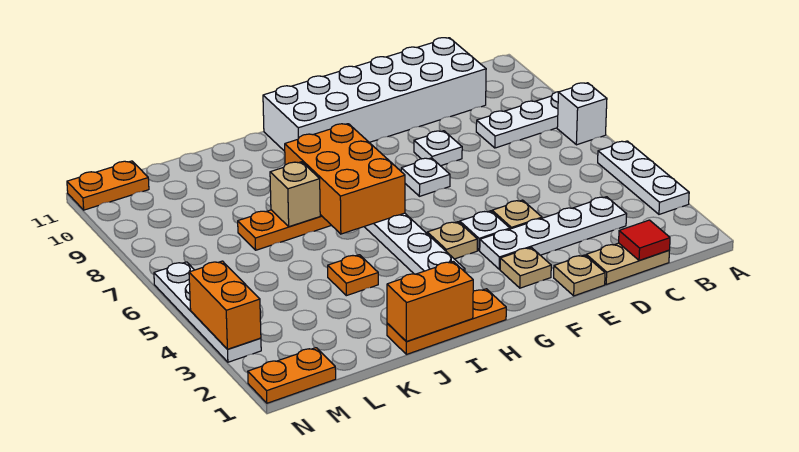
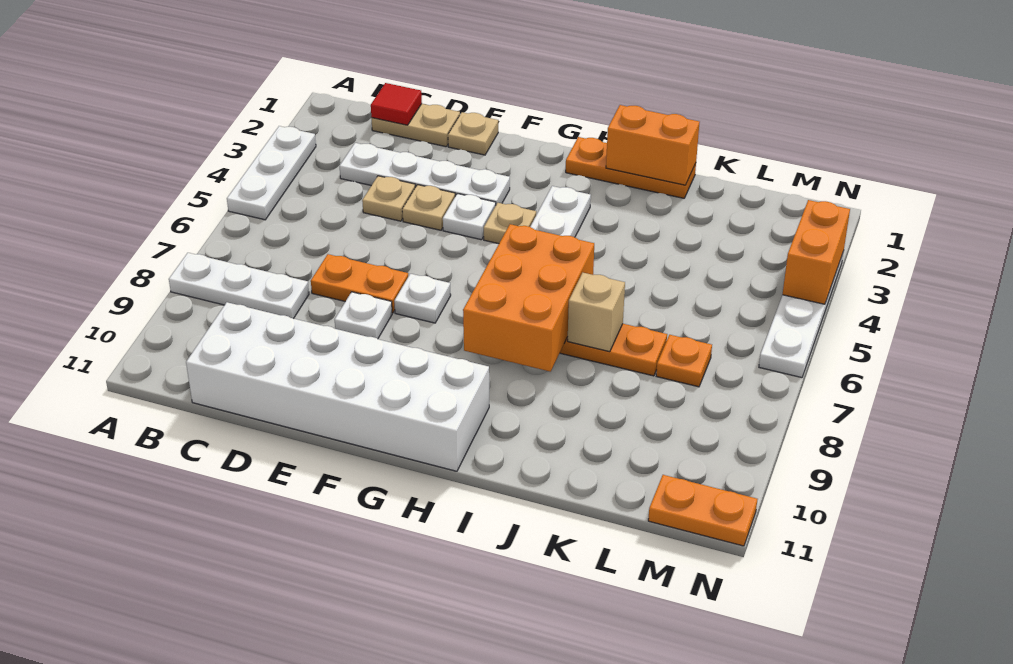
white 1x1 brick [557,83,607,145] -> none
tan 1x1 plate [500,247,551,288] -> tan 1x1 plate moved to [362,176,415,221]
orange 1x1 plate [328,255,378,296] -> orange 1x1 plate moved to [656,335,712,387]
orange 1x2 plate [248,348,336,403] -> orange 1x2 plate moved to [311,254,408,313]

